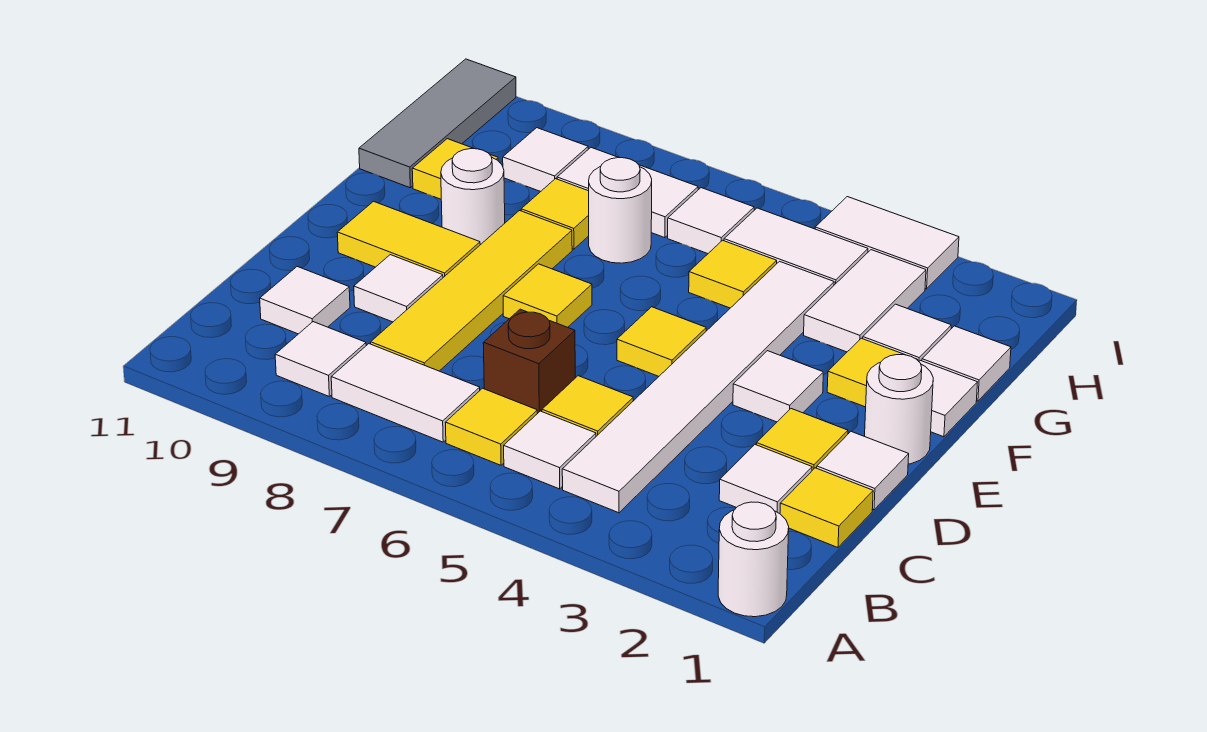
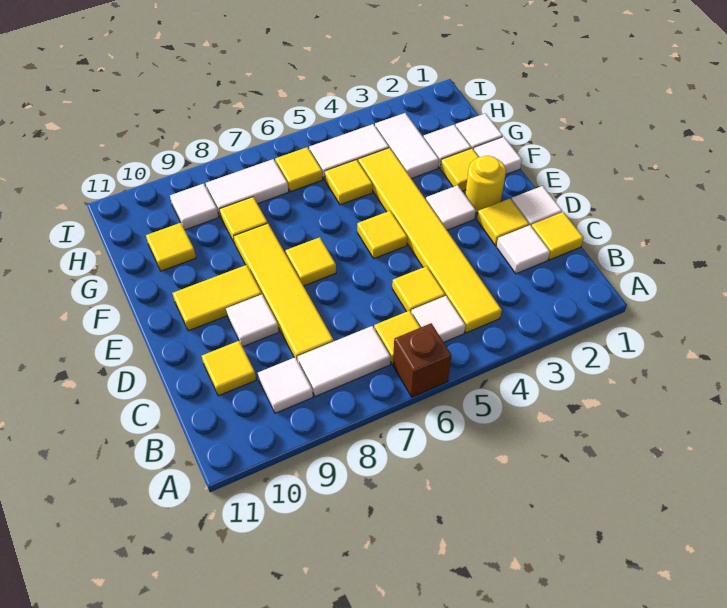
white 1x1 round brick [718,502,789,617] -> none
white 1x6 tile [562,261,834,513] -> yellow 1x6 tile [358,148,502,333]
brown 1x1 brick [483,309,575,414] -> brown 1x1 brick moved to [393,323,452,397]
white 1x1 tile [260,267,350,334] -> yellow 1x1 tile [202,341,256,396]
white 1x1 round brick [865,355,933,464] -> none
none -> yellow 1x1 round brick [465,156,506,213]
white 1x1 round brick [441,149,505,245] -> none
white 1x1 round brick [589,158,652,263] -> none
grey 1x3 tile [359,59,516,188] -> none
white 1x1 tile [668,188,754,254] -> yellow 1x1 tile [275,147,323,192]
white 1x2 tile [815,197,959,289] -> none

